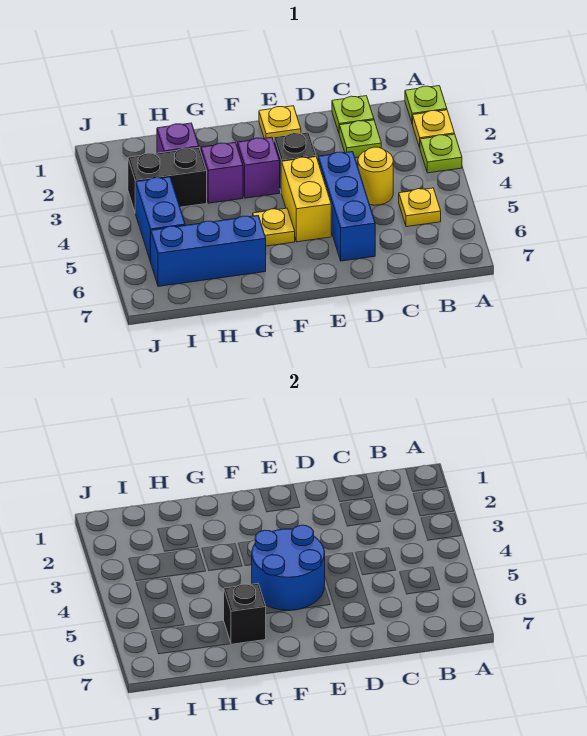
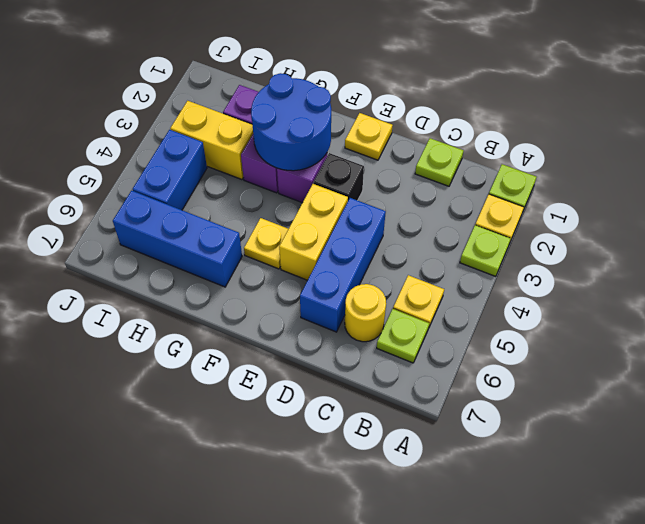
lime 1x1 plate [339,120,381,158] -> lime 1x1 plate moved to [377,309,429,363]
yellow 1x1 round brick [358,147,393,205] -> yellow 1x1 round brick moved to [345,284,386,342]
blue 2x2 round brick [252,525,325,611] -> blue 2x2 round brick moved to [251,73,331,171]
black 1x1 brick [224,584,266,644] -> none
black 1x2 brick [128,148,207,213] -> yellow 1x2 brick [170,101,253,180]

